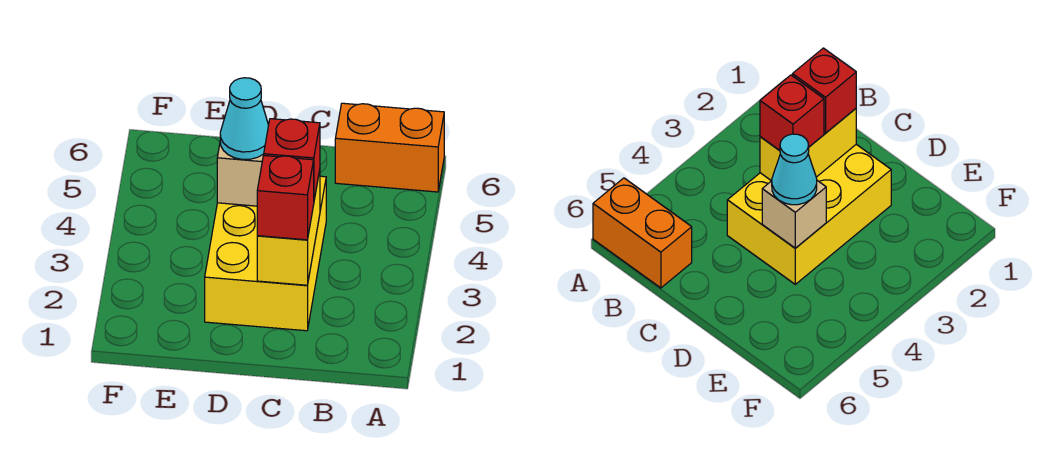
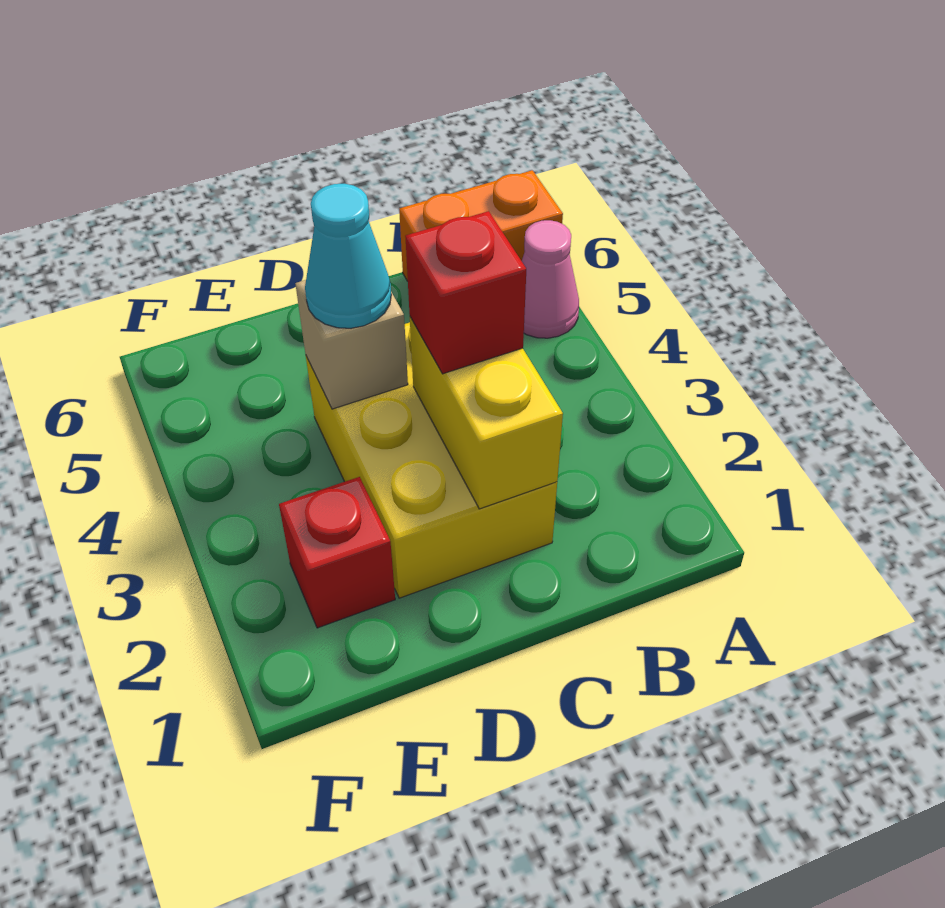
none -> pink 1x1 cone [522,220,579,338]
red 1x1 brick [257,156,314,240] -> red 1x1 brick moved to [279,477,395,628]

